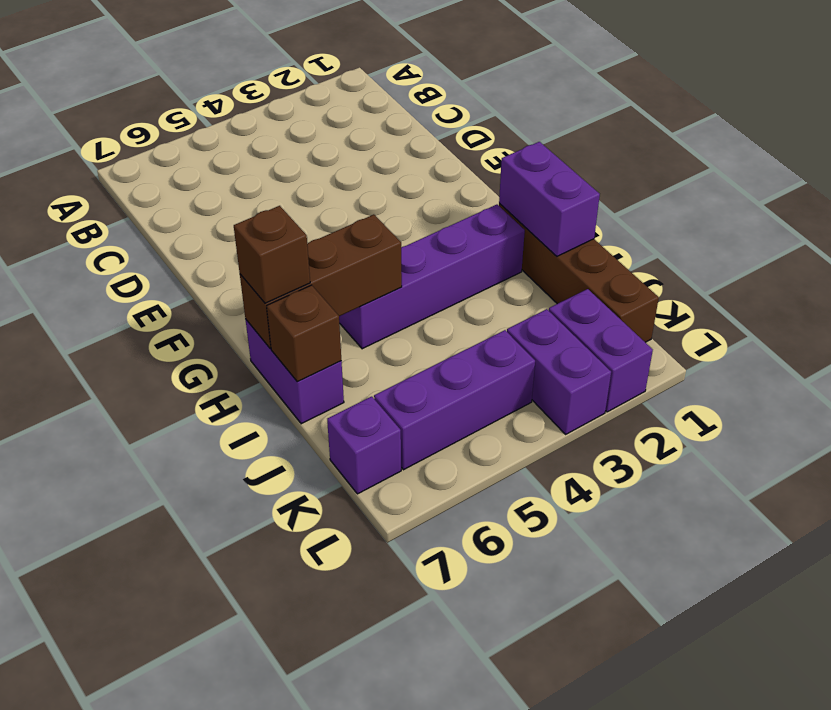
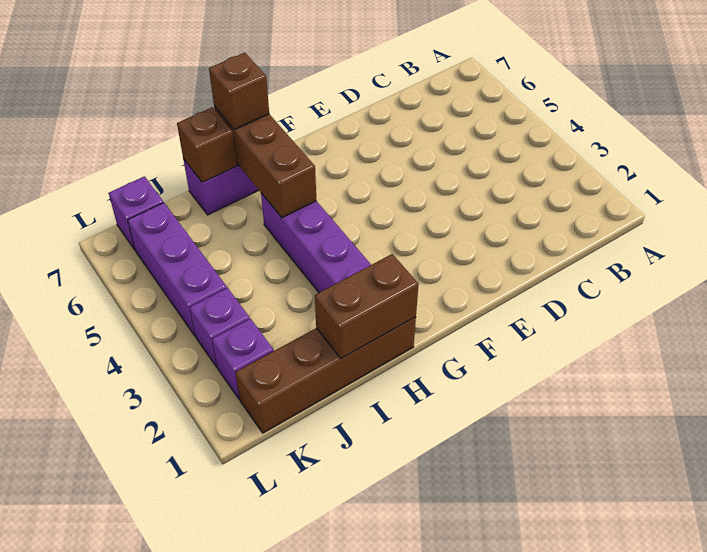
purple 1x2 brick [499,142,600,256] -> brown 1x2 brick [315,254,419,358]
purple 1x2 brick [549,289,653,412] -> purple 1x1 brick [212,319,274,399]
purple 1x2 brick [507,309,611,434] -> purple 1x1 brick [190,288,250,367]

